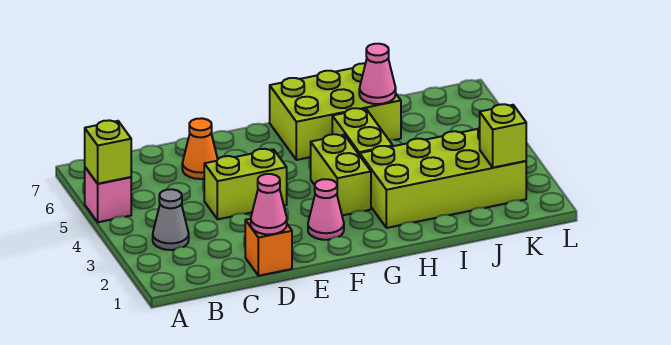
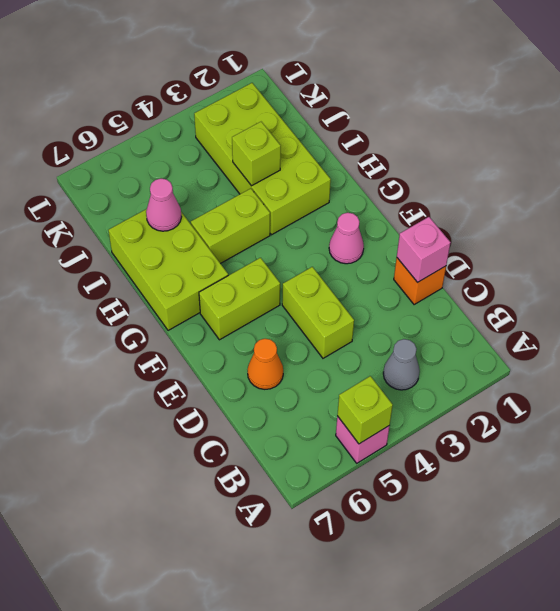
pink 1x1 cone [251,174,287,234] -> pink 1x1 brick [397,217,451,283]
lime 1x2 brick [311,134,371,215] -> lime 1x2 brick moved to [199,258,280,340]
lime 1x1 brick [480,104,526,168] -> lime 1x1 brick moved to [232,122,281,186]

